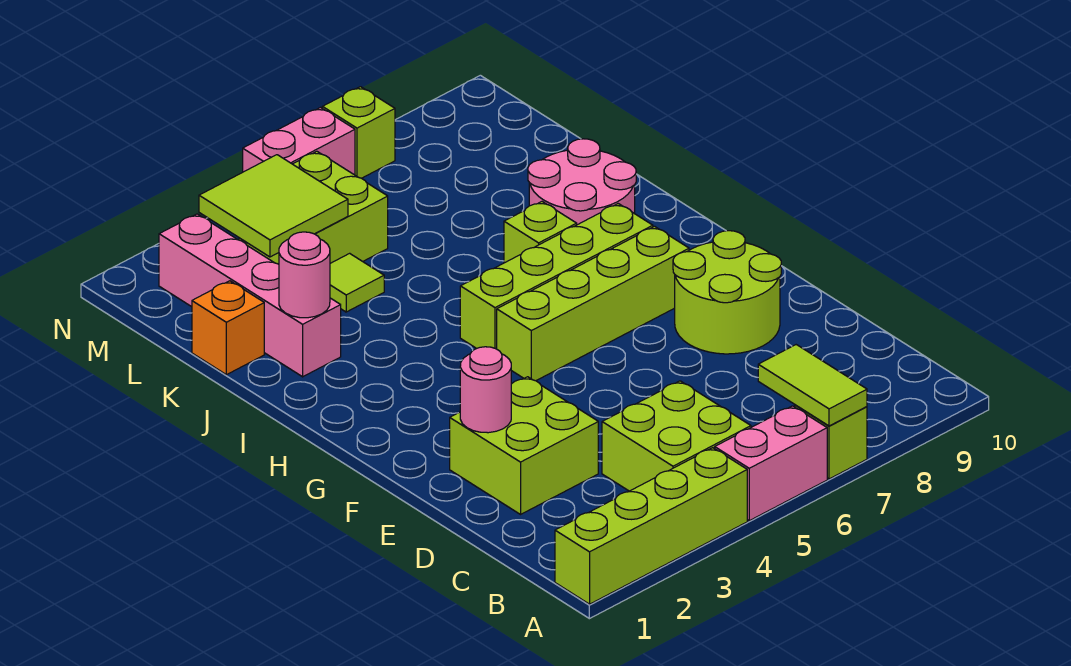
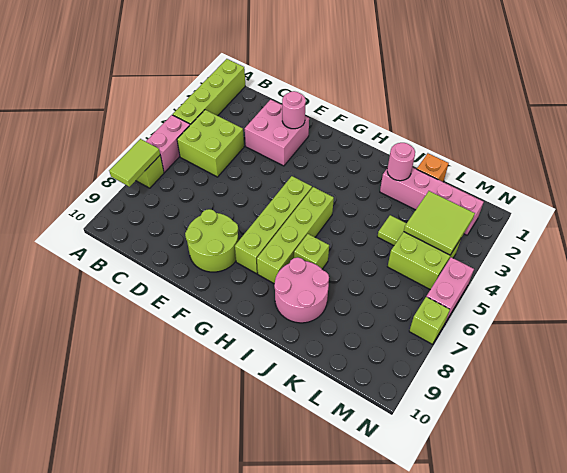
lime 1x2 tile [758,345,867,426] -> lime 1x2 tile turned to [109,139,160,187]
lime 2x2 brick [450,377,598,514] -> pink 2x2 brick [245,100,309,166]

